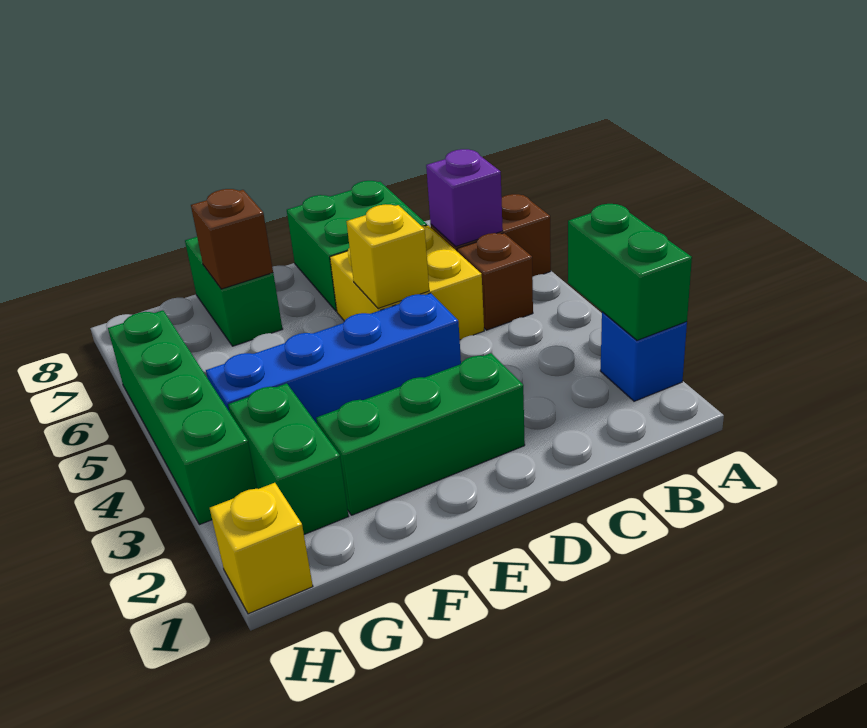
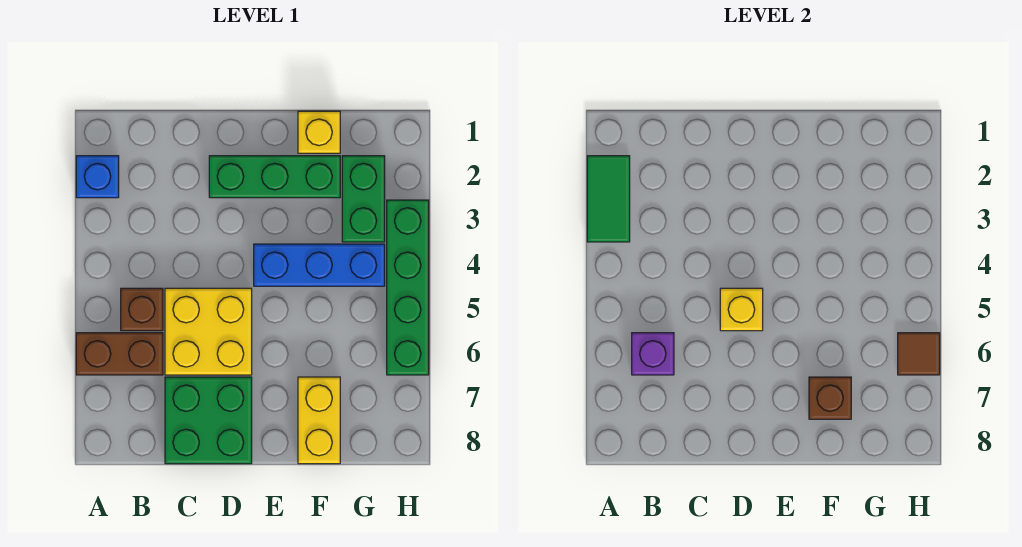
green 1x2 brick [568,204,692,340] -> green 1x2 tile [587,156,630,242]
blue 1x4 brick [206,293,461,423] -> blue 1x3 brick [254,244,385,286]
green 1x2 brick [185,237,282,346] -> yellow 1x2 brick [298,377,340,464]
yellow 1x1 brick [210,483,313,614] -> yellow 1x1 brick moved to [298,111,340,153]
none -> brown 1x1 tile [898,333,940,375]

